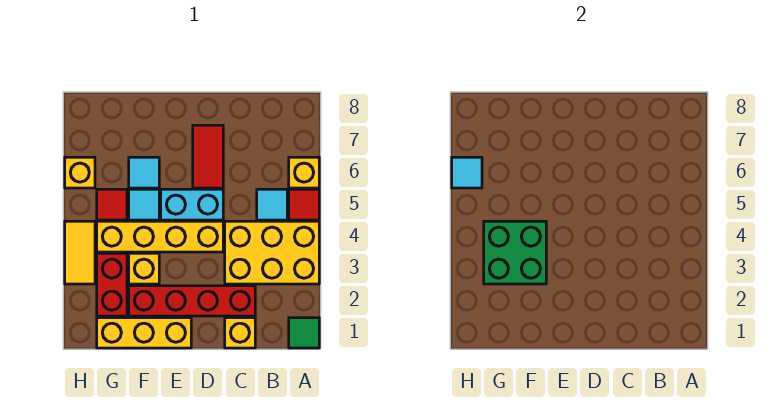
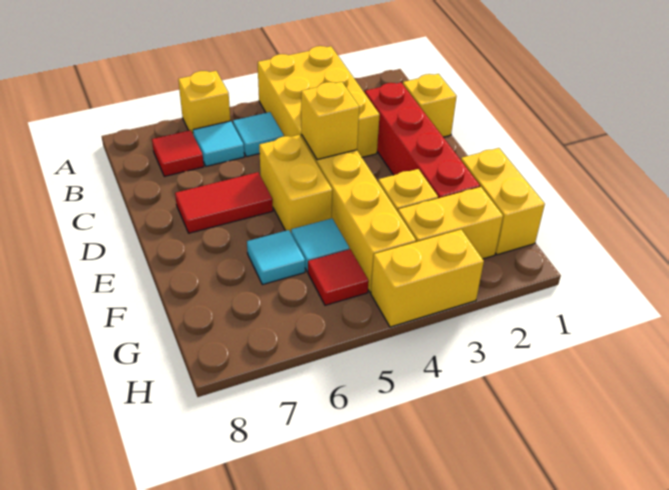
green 1x1 tile [289,318,319,348] -> none
red 1x1 tile [289,189,319,220] -> red 1x1 tile moved to [152,130,204,176]
cyan 1x2 brick [161,189,223,220] -> yellow 1x2 brick [259,135,332,232]
yellow 1x3 brick [97,318,191,348] -> yellow 1x2 brick [461,148,545,255]
green 2x2 brick [484,221,546,284] -> none
red 1x2 brick [97,253,127,316] -> yellow 1x2 brick [398,187,503,259]
yellow 1x2 tile [65,221,95,284] -> yellow 1x2 brick [371,229,484,327]
yellow 1x1 brick [65,157,95,188] -> yellow 1x1 brick moved to [301,82,359,160]
cyan 1x1 tile [452,157,482,188] -> cyan 1x1 tile moved to [193,121,244,166]

